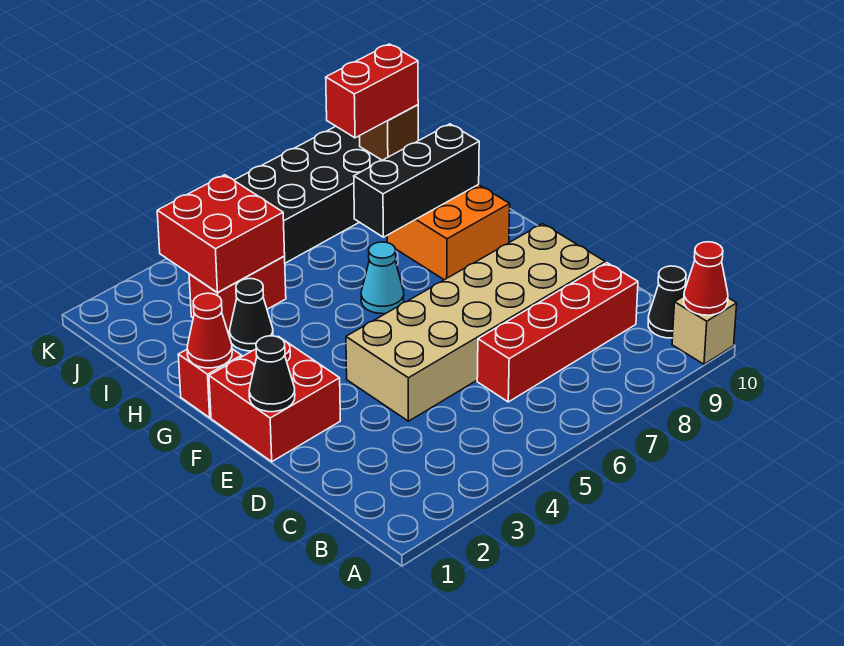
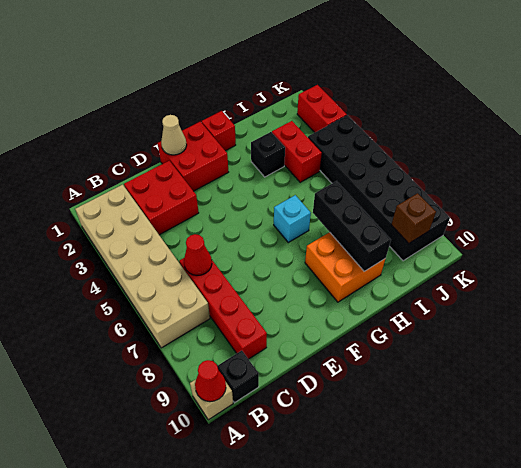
black 1x1 cone [648,266,686,338] -> black 1x1 brick [217,351,259,403]
tan 2x6 brick [346,224,605,421] -> tan 2x6 brick moved to [75,185,210,348]
black 1x1 cone [249,336,295,412] -> tan 1x1 cone [161,115,187,155]
red 1x1 cone [187,293,232,368] -> red 1x1 cone moved to [184,234,212,276]
cyan 1x1 cone [361,242,404,314] -> cyan 1x1 brick [274,195,311,242]
black 1x1 cone [230,279,273,351] -> black 1x1 brick [251,132,285,177]
red 2x2 brick [157,175,285,293] -> red 2x2 brick moved to [124,161,199,235]
red 1x2 brick [326,44,418,138] -> red 1x2 brick moved to [297,85,347,133]

